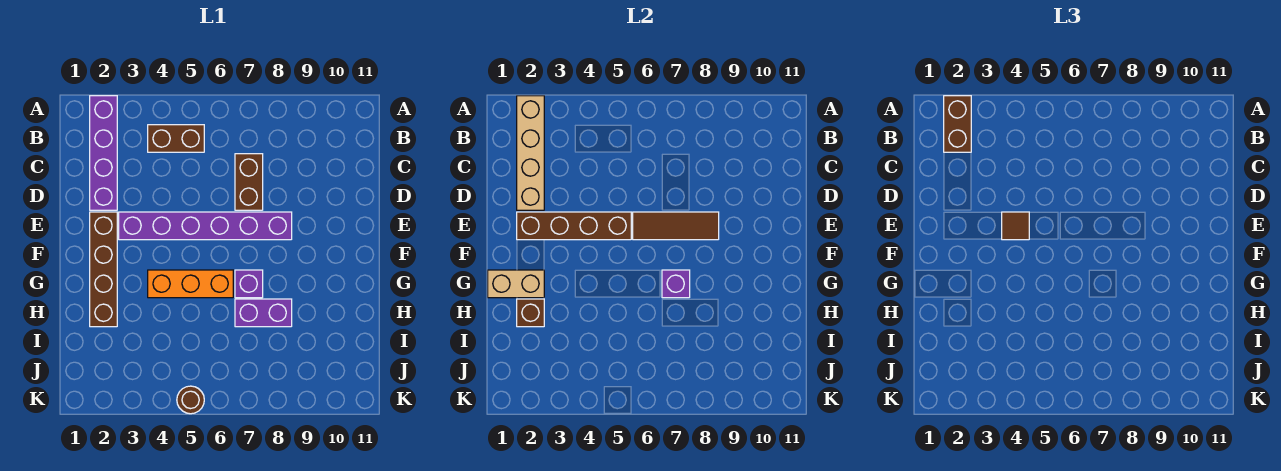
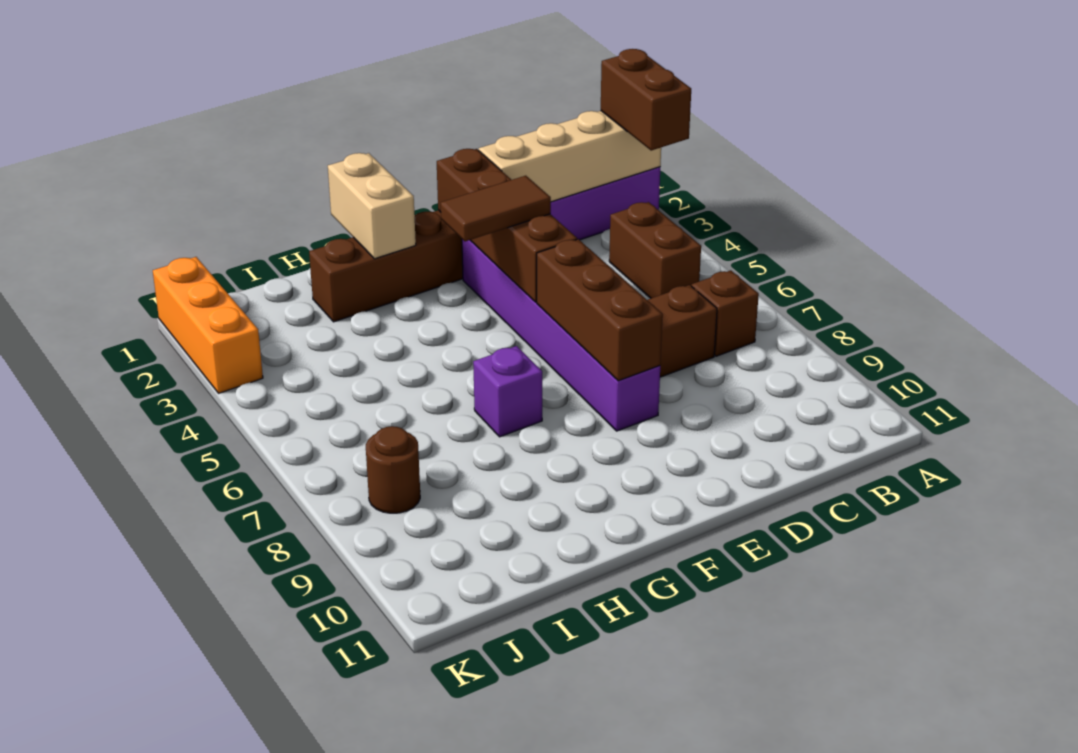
brown 1x2 brick [944,96,971,152] -> brown 1x2 brick turned to [601,49,691,151]
brown 1x1 tile [1002,212,1029,240] -> brown 1x2 tile [441,176,551,241]
brown 1x3 tile [633,212,719,240] -> brown 1x3 brick [537,239,663,381]
orange 1x3 brick [148,270,233,298] -> orange 1x3 brick moved to [153,257,263,393]
purple 1x1 brick [662,270,690,298] -> none
brown 1x1 brick [517,299,544,327] -> brown 1x1 brick moved to [692,270,759,356]
purple 1x2 brick [235,299,292,327] -> none
brown 1x1 round brick [177,386,204,414] -> brown 1x1 round brick moved to [366,426,420,513]

